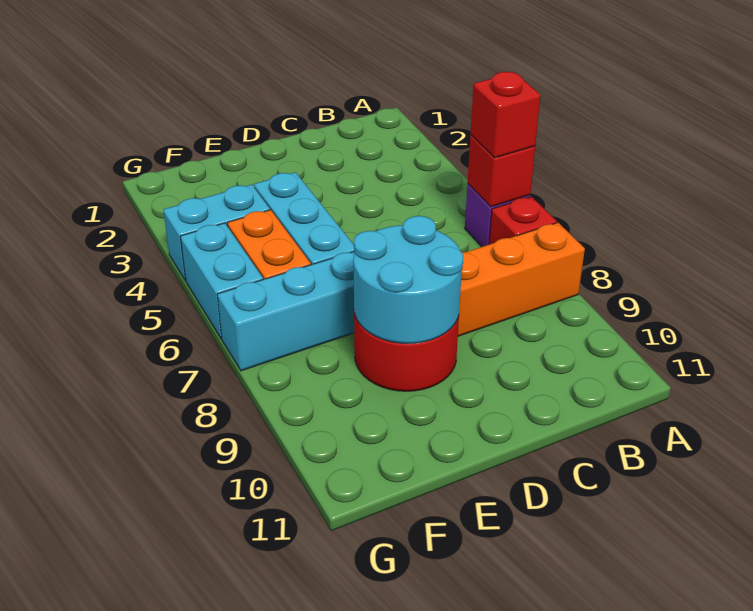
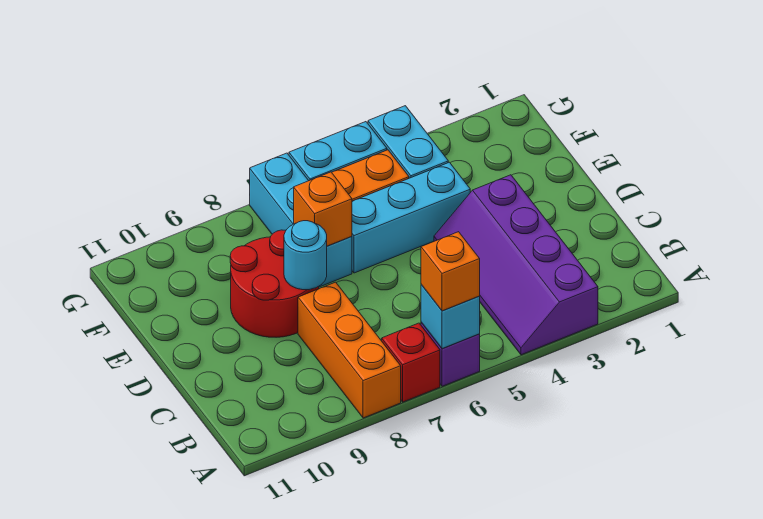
none -> purple 2x4 slope [434,175,598,355]
red 1x1 brick [468,135,535,207] -> cyan 1x1 brick [421,285,480,349]
red 1x1 brick [470,72,540,158] -> orange 1x1 brick [421,232,480,311]
cyan 2x2 round brick [353,216,463,344] -> cyan 1x1 round brick [284,221,327,290]
none -> orange 1x1 brick [294,172,352,246]

